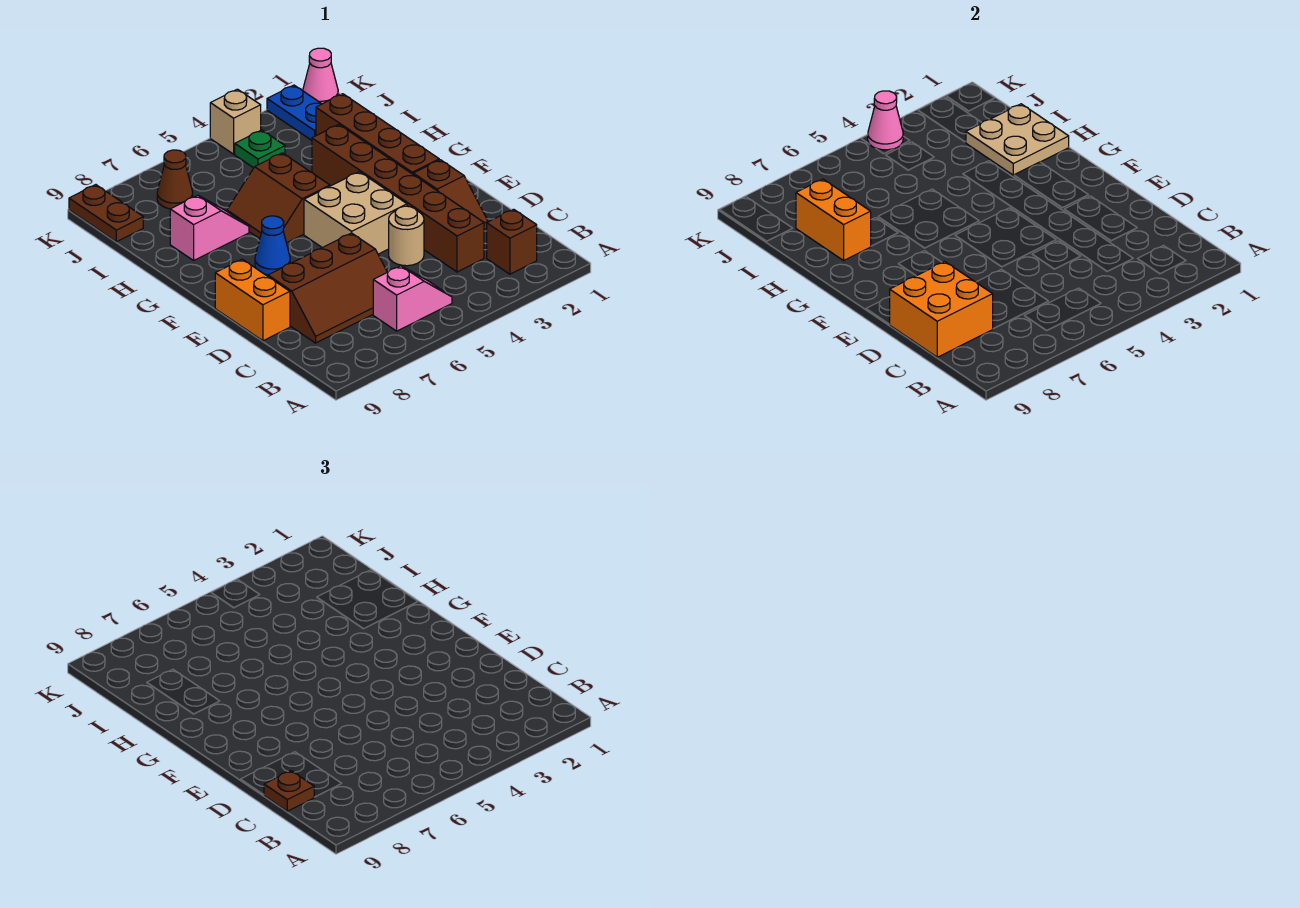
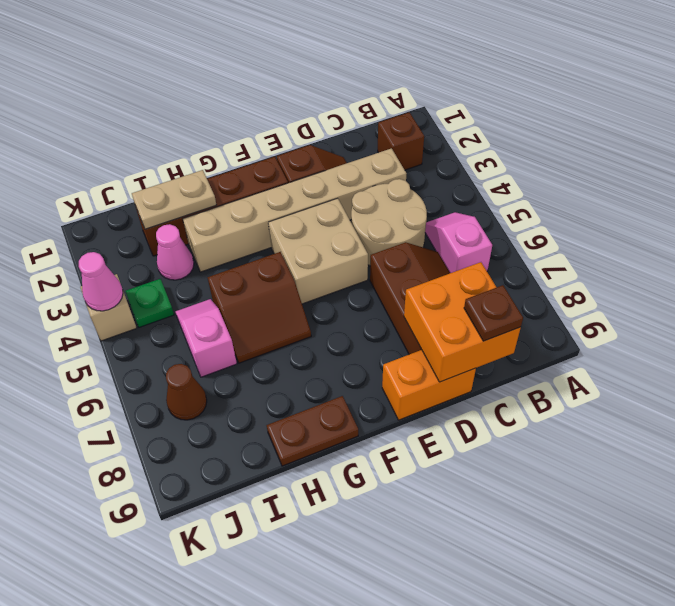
brown 1x6 brick [312,125,484,272] -> tan 1x6 brick [183,148,406,272]
tan 1x1 round brick [389,206,424,266] -> tan 2x2 round brick [351,179,427,266]
blue 1x1 cone [255,216,290,275] -> none
tan 2x2 plate [966,104,1069,175] -> tan 1x2 plate [132,170,216,229]
pink 1x2 slope [170,195,249,260] -> pink 1x2 slope moved to [176,299,237,377]
orange 1x2 brick [796,179,871,260] -> none
blue 1x2 plate [267,85,321,140] -> none
brown 1x2 plate [69,185,143,242] -> brown 1x2 plate moved to [267,396,358,466]
pink 1x1 cone [303,48,338,104] -> pink 1x1 cone moved to [156,224,194,280]

